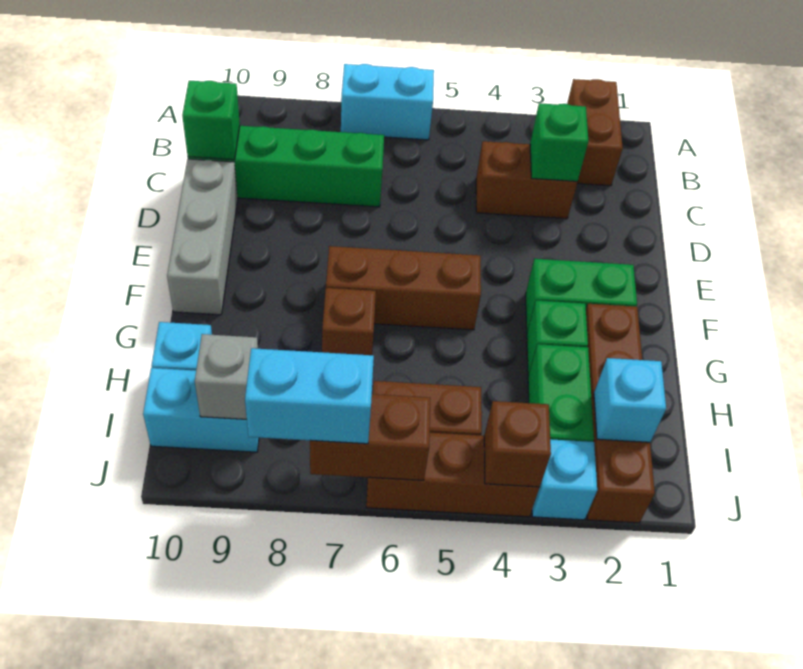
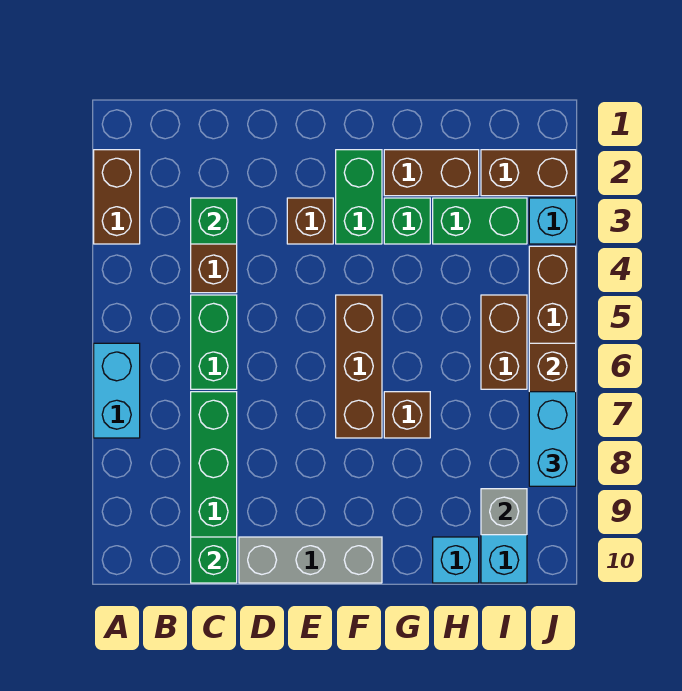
brown 1x2 brick [567,79,623,186] -> brown 1x2 brick turned to [94,150,140,244]
none -> green 1x2 brick [191,295,237,389]
cyan 1x1 brick [594,358,666,442] -> none
brown 1x1 brick [484,401,551,487] -> brown 1x1 brick moved to [287,198,333,244]

